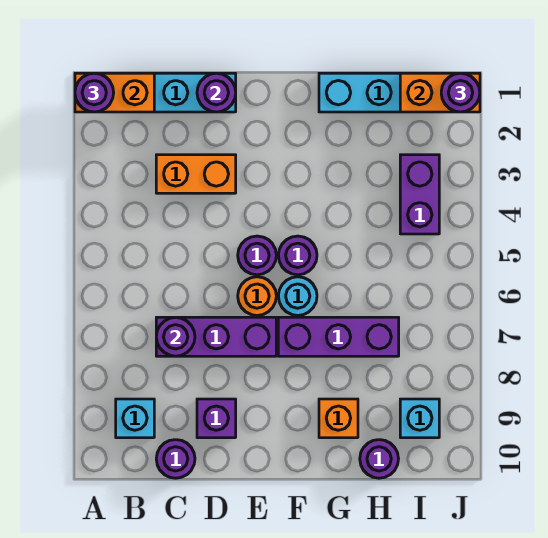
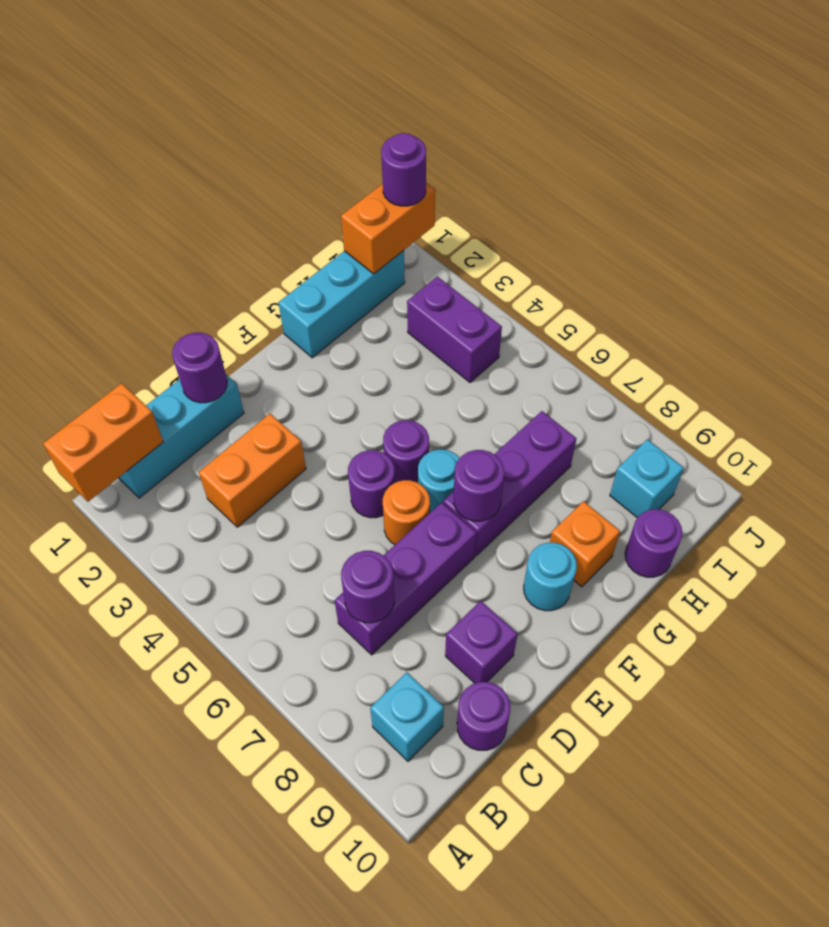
purple 1x1 round brick [75,73,114,112] -> purple 1x1 round brick moved to [454,450,504,521]
none -> cyan 1x1 round brick [524,543,577,611]

